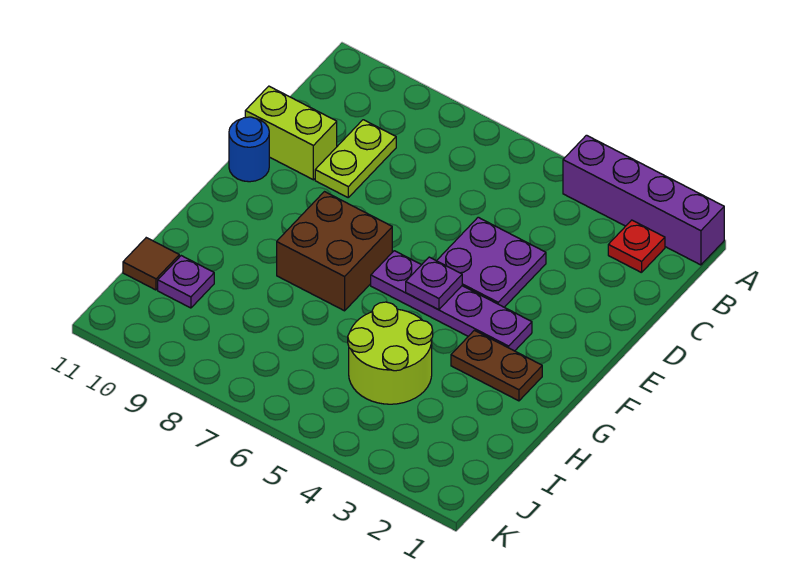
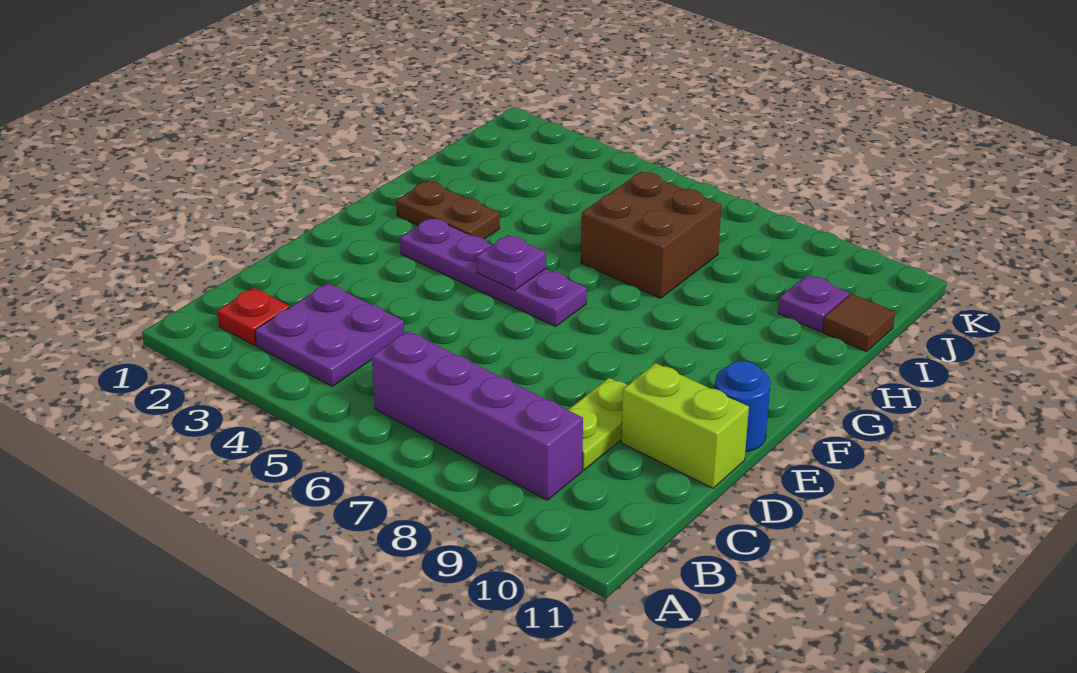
purple 1x4 brick [563,135,724,265] -> purple 1x4 brick moved to [372,331,583,500]
purple 2x2 plate [437,217,546,307] -> purple 2x2 plate moved to [255,284,404,386]
brown 2x2 brick [277,192,392,311] -> brown 2x2 brick moved to [581,172,721,298]
lime 2x2 round brick [348,302,433,404] -> none

